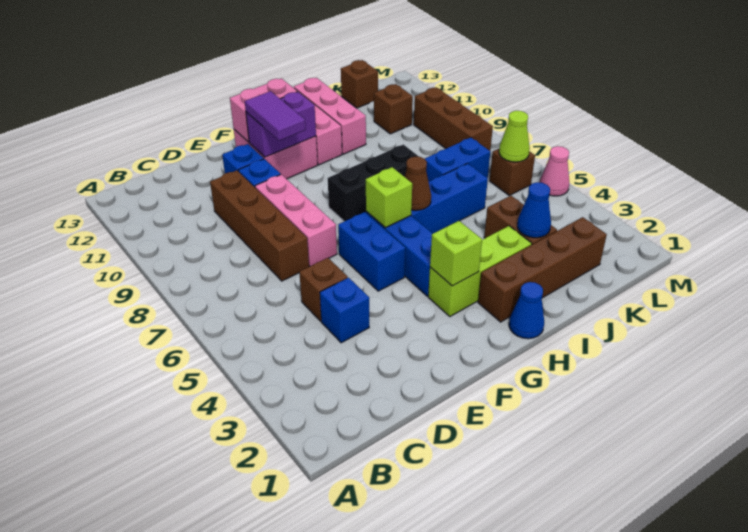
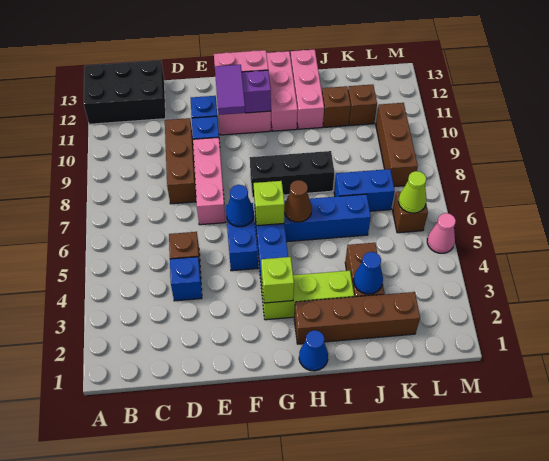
none -> black 2x3 brick [84,60,166,124]
brown 1x4 brick [210,170,309,281] -> brown 1x3 brick [165,118,196,204]
none -> blue 1x1 cone [226,185,254,227]
brown 1x1 brick [341,60,378,108] -> brown 1x1 brick moved to [322,86,351,127]

